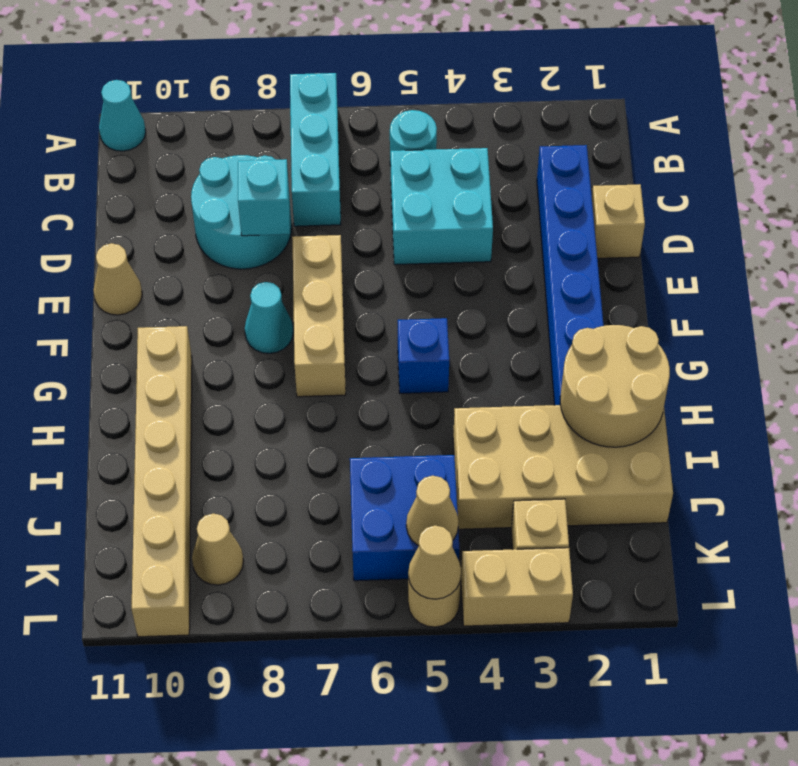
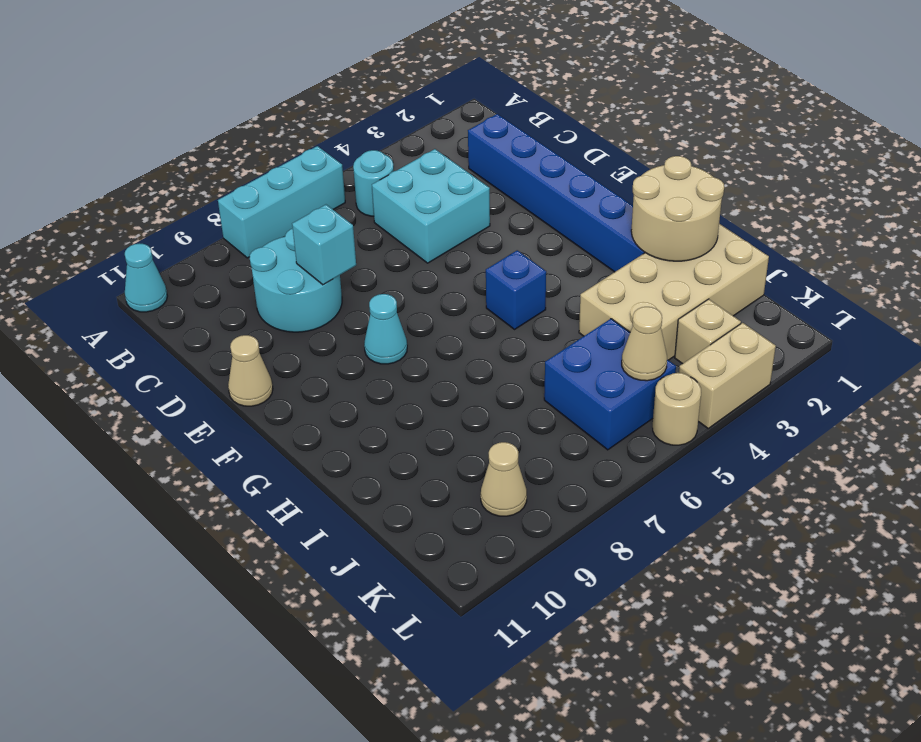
cyan 1x3 brick [290,73,341,226] -> cyan 1x3 brick turned to [218,146,345,258]
tan 1x1 brick [592,184,645,258] -> none
tan 1x3 brick [292,235,346,397] -> none
tan 1x6 brick [132,326,192,637] -> none
tan 1x1 cone [408,526,461,599] -> none

